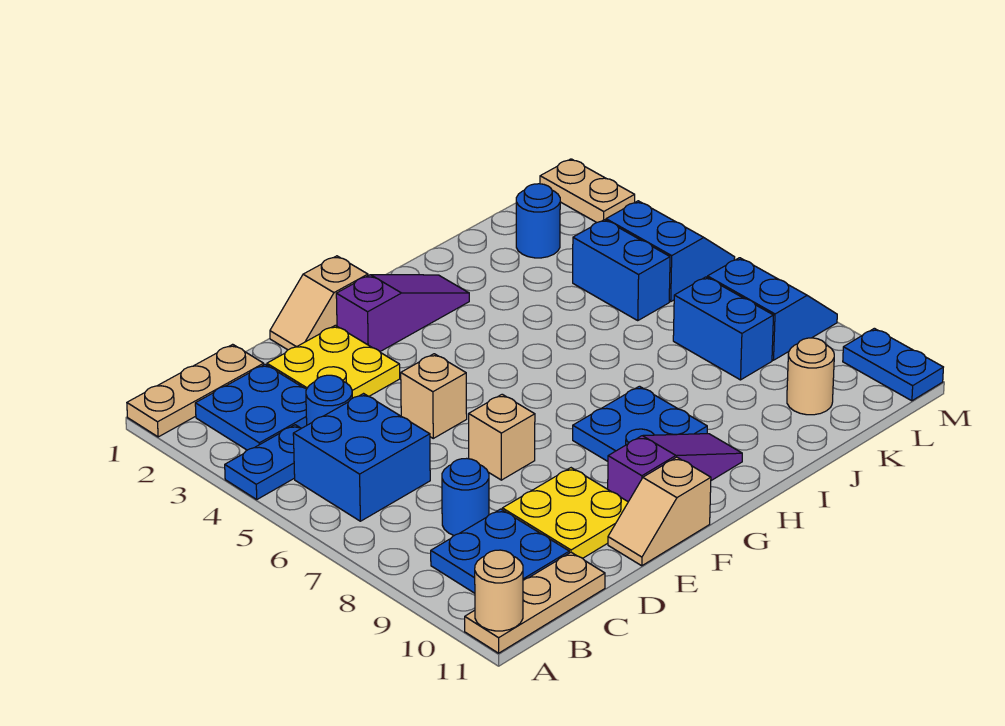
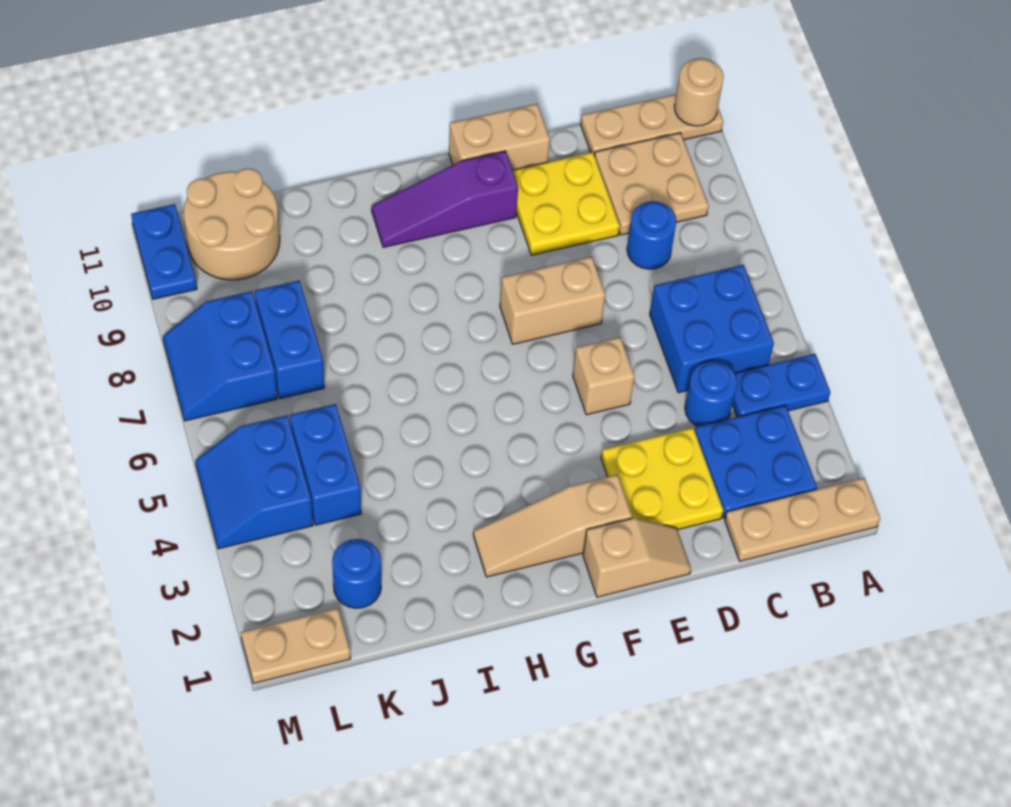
blue 2x2 plate [431,509,569,593] -> tan 2x2 plate [595,133,709,235]
tan 1x1 brick [469,394,535,480] -> tan 1x2 brick [500,257,605,344]
tan 1x2 slope [608,457,711,566] -> tan 1x2 brick [449,104,550,170]
purple 1x3 slope [336,275,469,351] -> tan 1x3 slope [473,475,632,577]
blue 2x2 plate [573,386,707,461] -> none
tan 1x1 round brick [787,338,834,415] -> tan 2x2 round brick [184,169,280,280]
tan 1x2 plate [540,159,635,223] -> tan 1x2 plate turned to [241,608,351,683]

